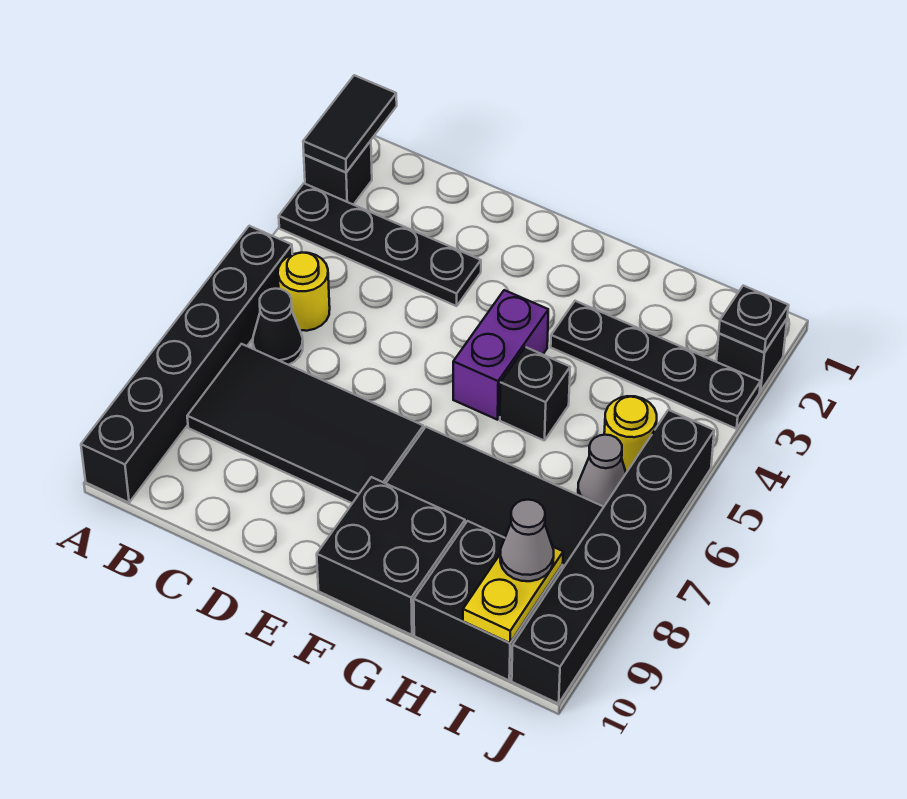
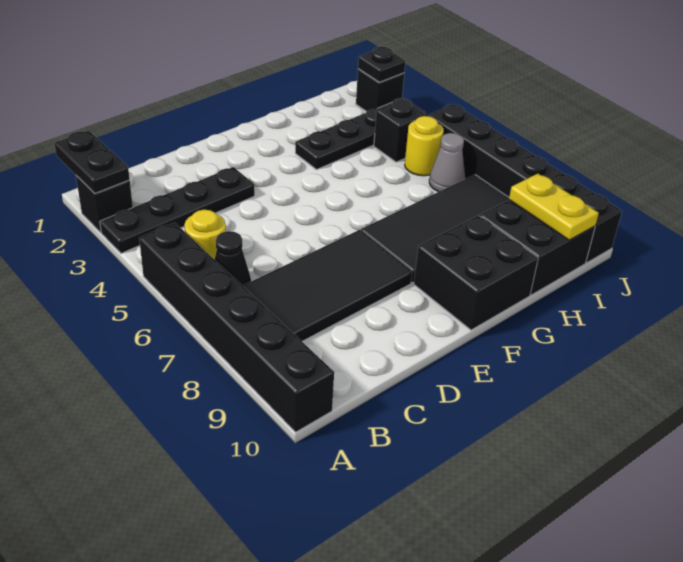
black 1x2 tile [303,75,397,172] -> black 1x2 plate [54,131,130,193]
purple 1x2 brick [453,290,548,420] -> none
black 1x1 brick [500,347,570,441] -> black 1x1 brick moved to [374,100,426,162]
grey 1x1 cone [500,500,554,581] -> none

